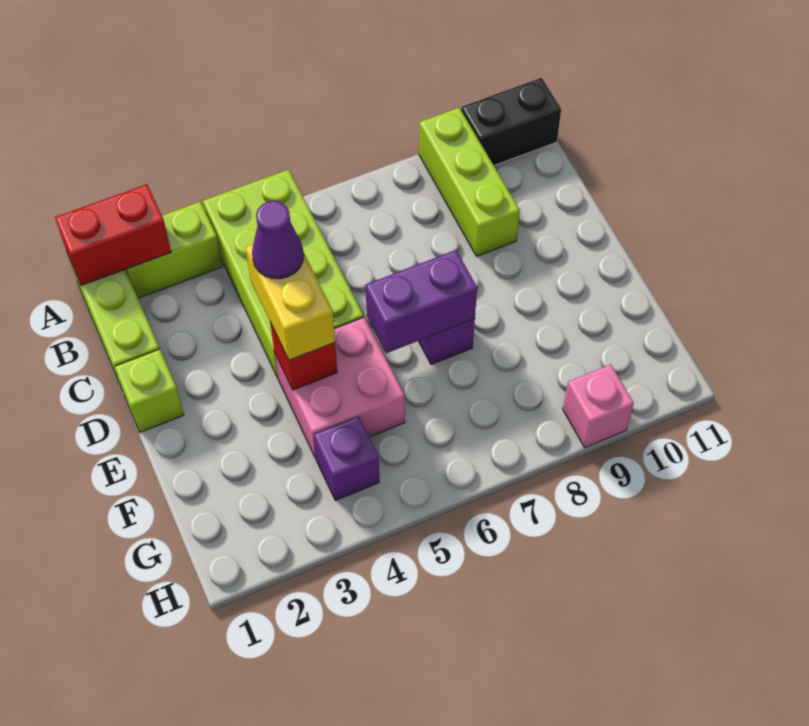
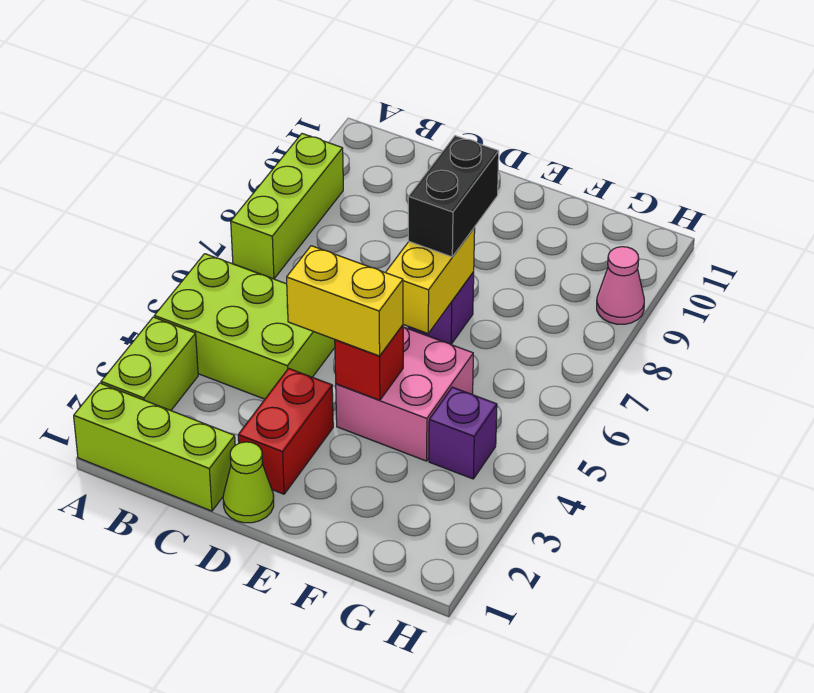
red 1x2 brick [55,184,171,286] -> red 1x2 brick moved to [238,368,333,494]
lime 2x4 brick [203,169,364,378] -> lime 2x3 brick [154,254,335,399]
lime 1x3 brick [419,108,520,256] -> lime 1x3 brick turned to [231,134,343,279]
black 1x2 brick [461,78,561,166] -> black 1x2 brick moved to [408,136,499,257]
lime 1x1 brick [115,349,184,432] -> lime 1x1 cone [223,442,274,523]
purple 1x1 cone [252,201,304,279] -> none
purple 1x2 brick [366,250,477,353] -> yellow 1x2 brick [385,228,475,333]
pink 1x1 brick [563,364,634,448] -> pink 1x1 cone [597,247,644,324]

